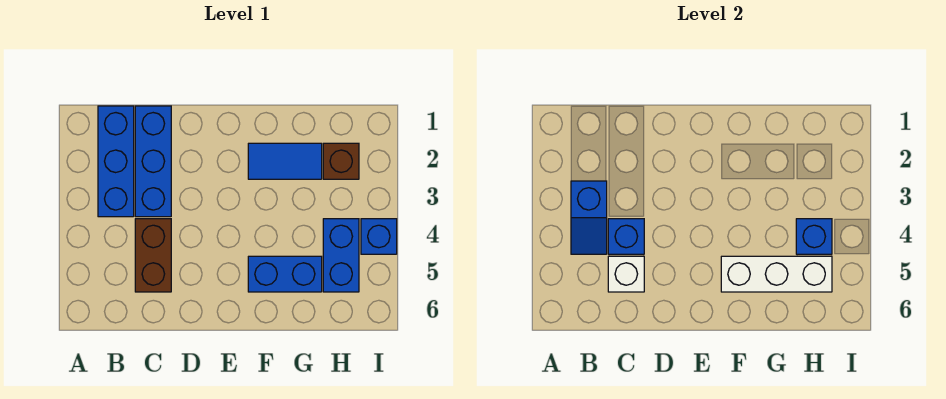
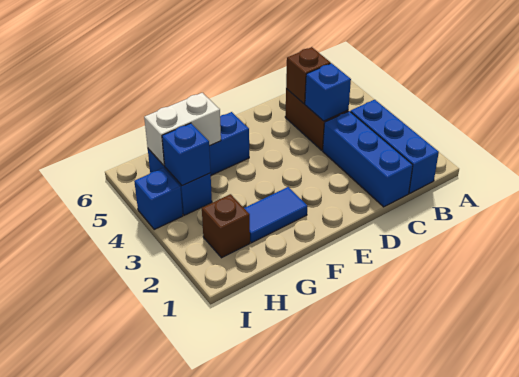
blue 1x2 slope [571,181,607,254] -> none
white 1x1 brick [608,256,644,292] -> brown 1x1 brick [286,47,330,104]
white 1x3 brick [721,256,832,292] -> white 1x2 brick [144,93,221,166]

